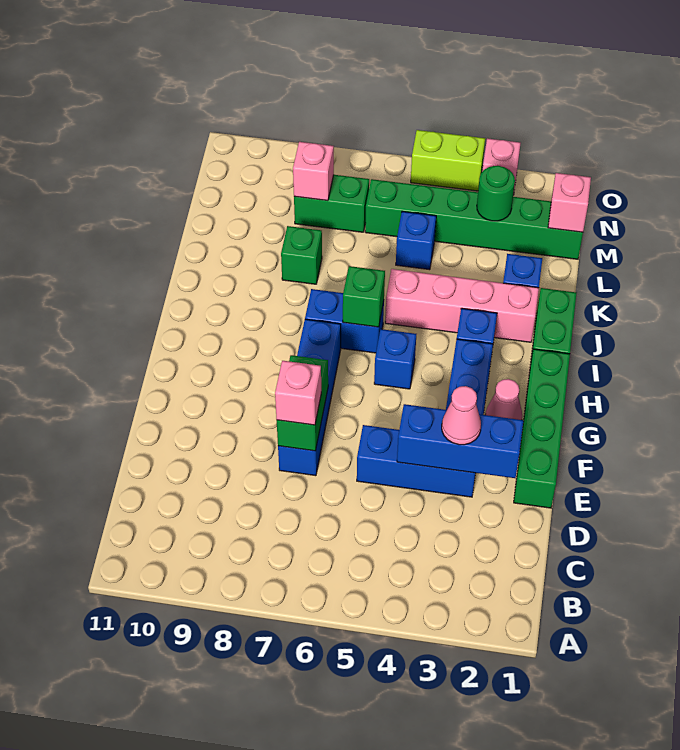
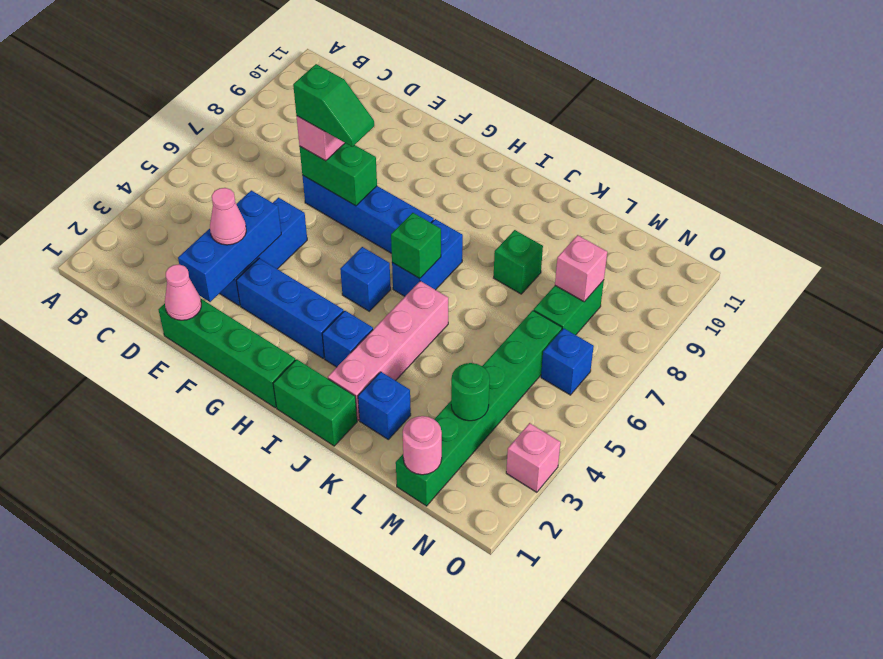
none -> green 1x2 slope [293,64,374,147]
pink 1x1 cone [485,379,522,420] -> pink 1x1 cone moved to [165,264,201,320]
blue 1x1 brick [396,211,436,270] -> blue 1x1 brick moved to [541,328,594,395]
pink 1x1 brick [548,173,591,232] -> pink 1x1 round brick [403,416,442,475]
lime 1x2 brick [411,130,485,191] -> none

